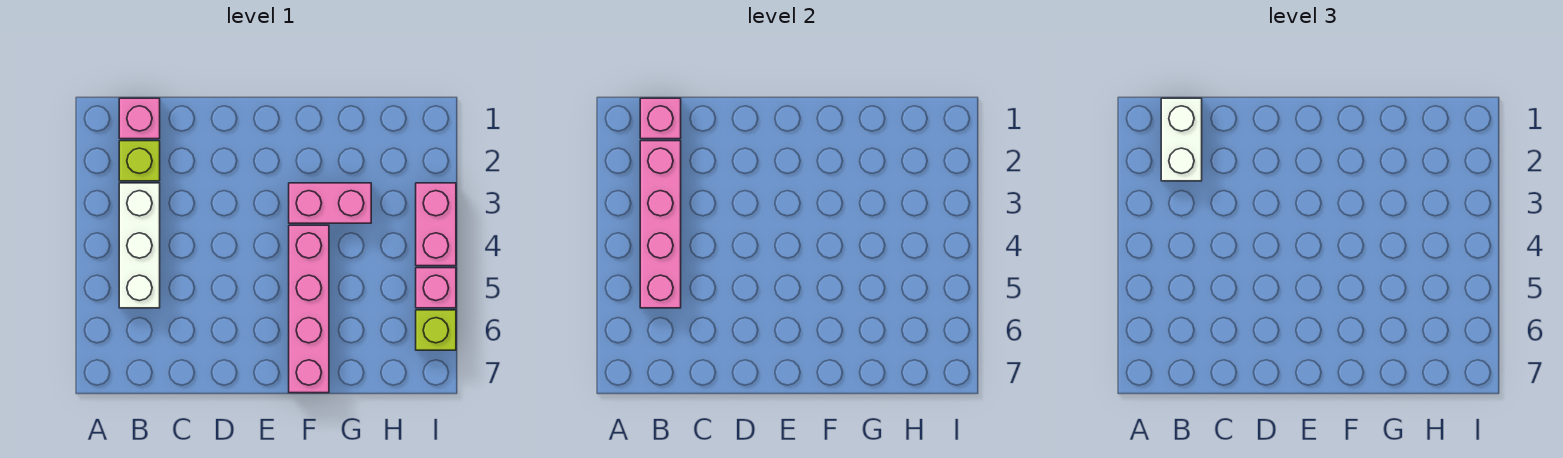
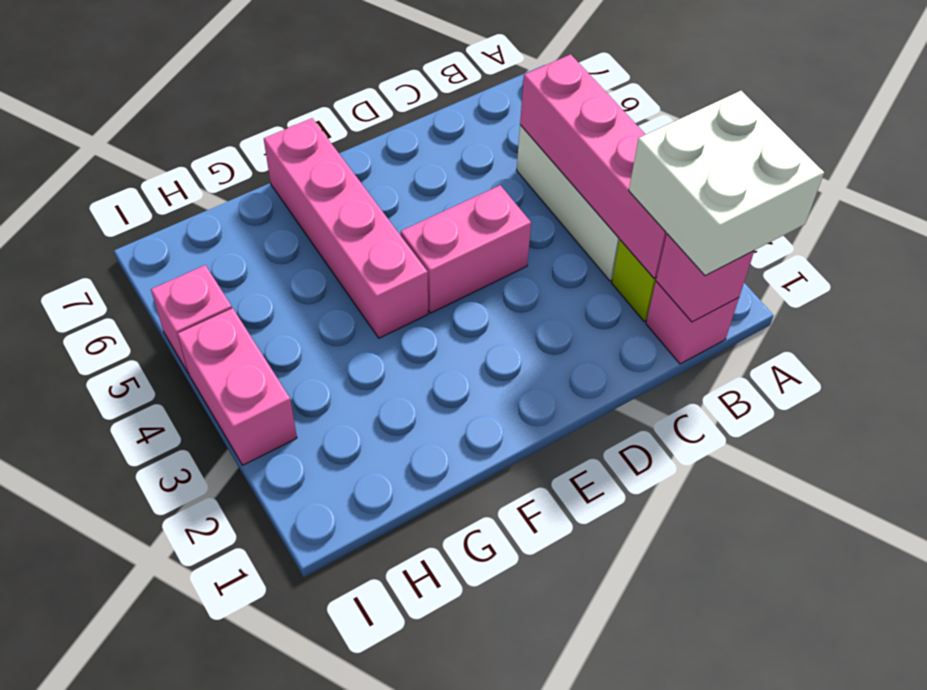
white 1x2 brick [1161,98,1202,181] -> white 2x2 brick [629,91,824,276]
pink 1x2 brick [289,183,371,223] -> pink 1x2 brick moved to [401,185,531,313]
lime 1x1 brick [416,310,456,350] -> none

